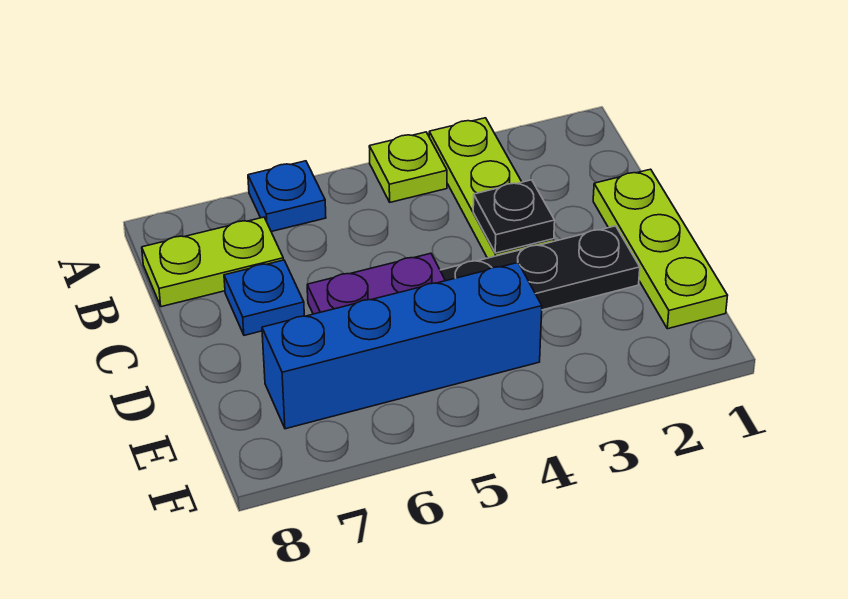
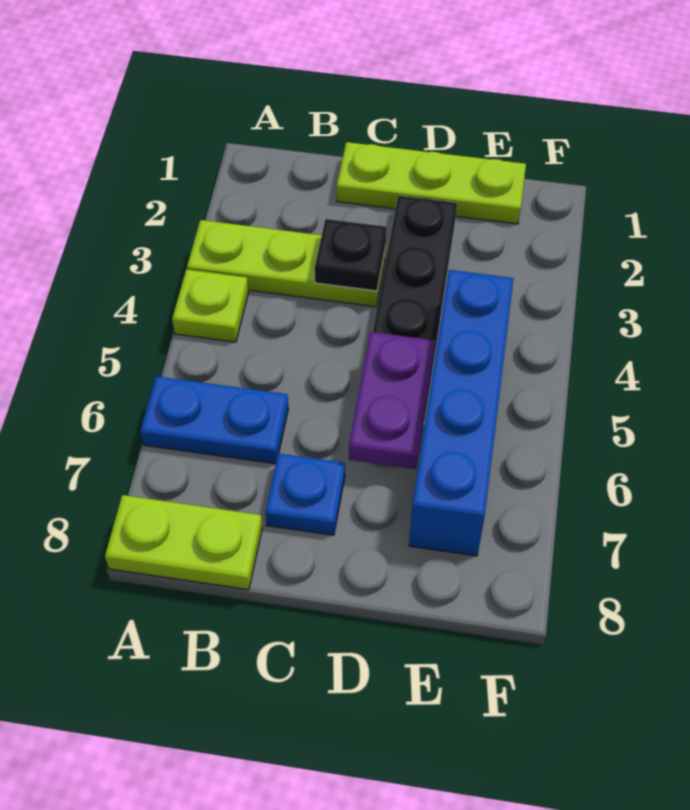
blue 1x1 plate [248,161,326,232] -> blue 1x2 plate [140,376,289,464]
lime 1x2 plate [142,217,283,307] -> lime 1x2 plate turned to [105,495,262,590]

